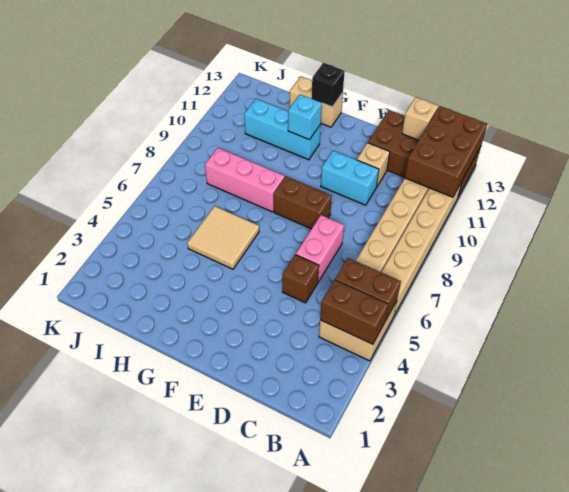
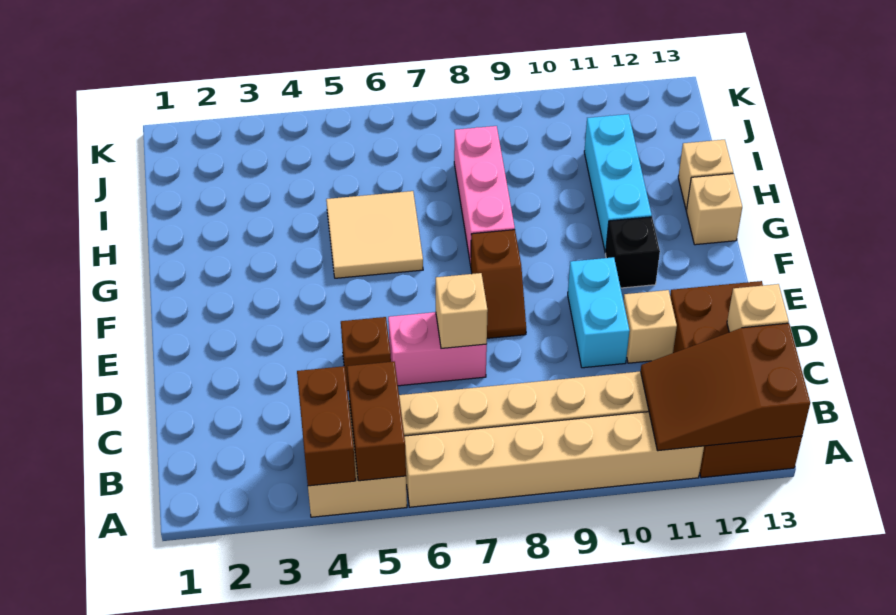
brown 2x3 brick [405,106,487,197] -> brown 2x3 slope [641,323,810,451]
none -> tan 1x1 brick [436,273,488,349]
brown 1x2 brick [274,176,332,229] -> brown 1x2 slope [471,230,526,338]
cyan 1x1 brick [288,94,322,140] -> none
black 1x1 brick [312,63,345,107] -> black 1x1 brick moved to [606,217,660,288]

